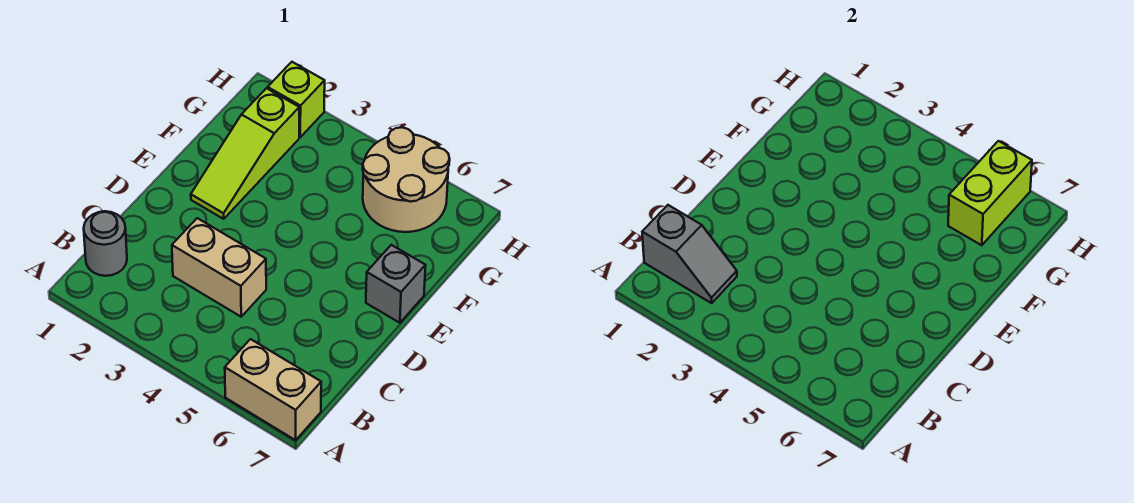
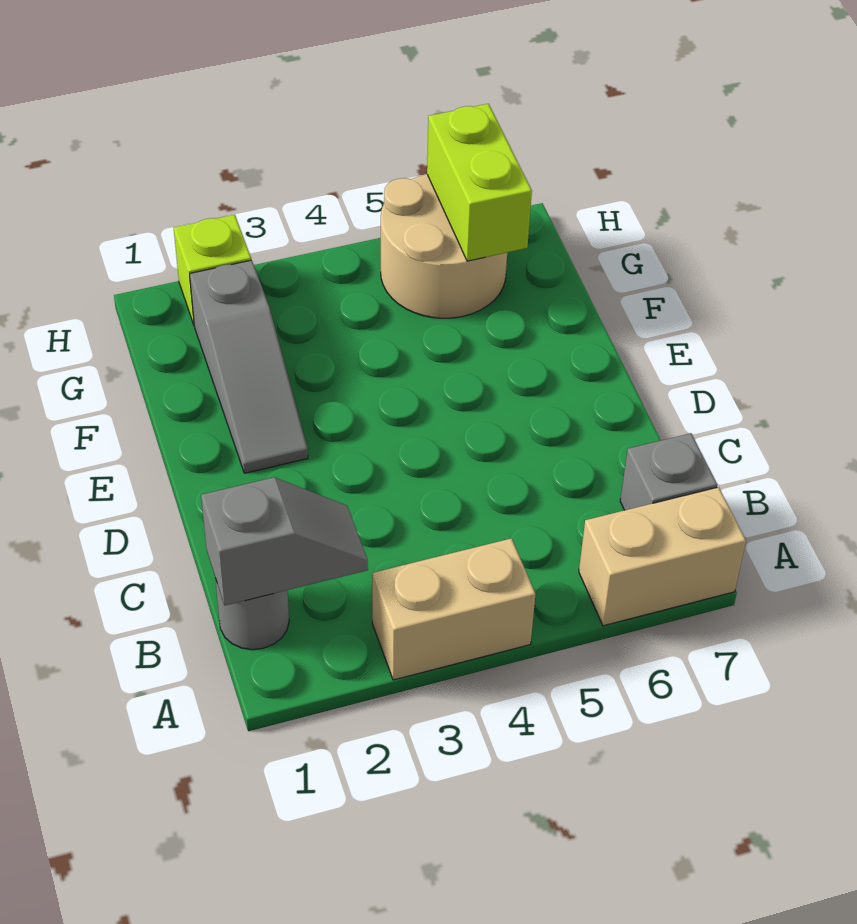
tan 1x2 brick [172,218,266,317] -> tan 1x2 brick moved to [372,538,536,680]
lime 1x3 slope [191,88,299,219] -> grey 1x3 slope [190,260,308,473]
grey 1x1 brick [366,245,426,323] -> grey 1x1 brick moved to [620,433,717,510]

